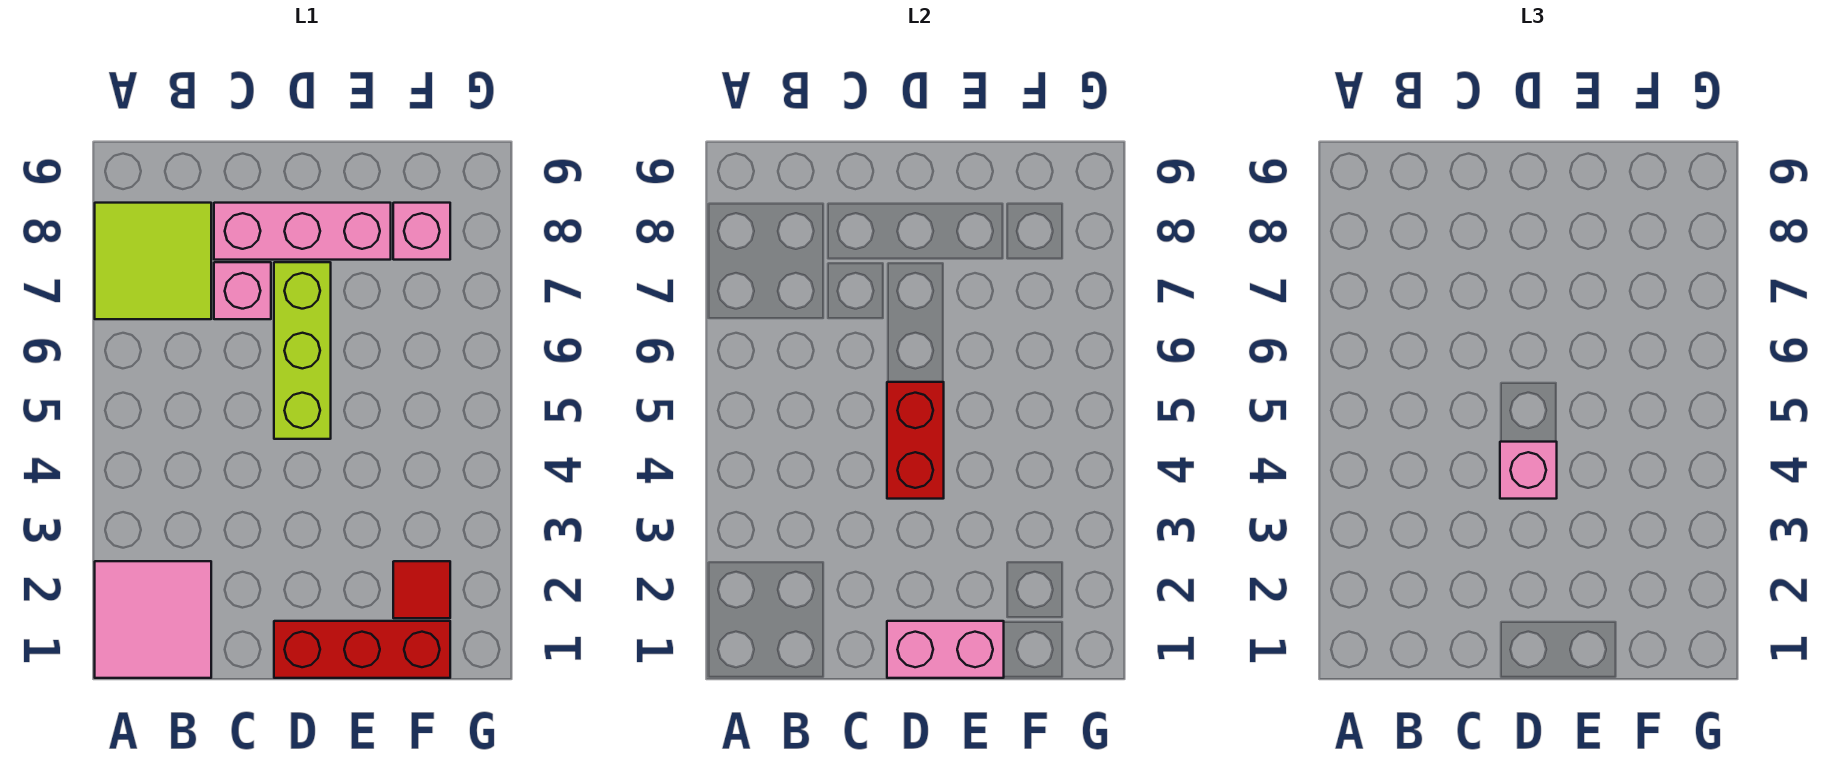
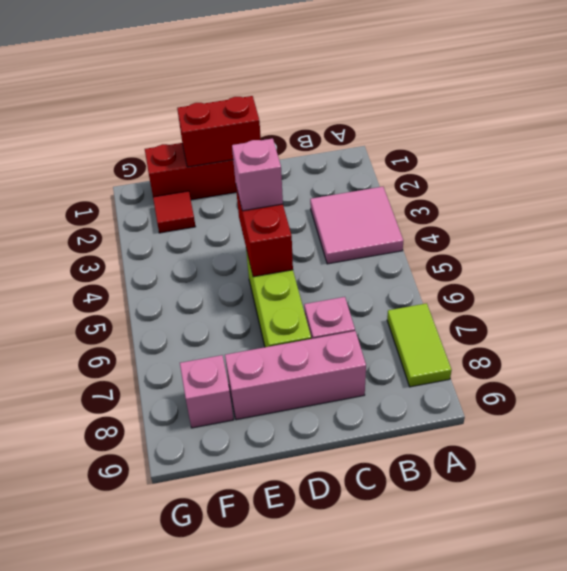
pink 2x2 tile [95,561,211,678] -> pink 2x2 tile moved to [310,187,403,264]
lime 2x2 tile [95,203,211,319] -> lime 1x2 tile [387,303,452,387]
pink 1x2 brick [887,621,1004,678] -> red 1x2 brick [177,96,261,167]

